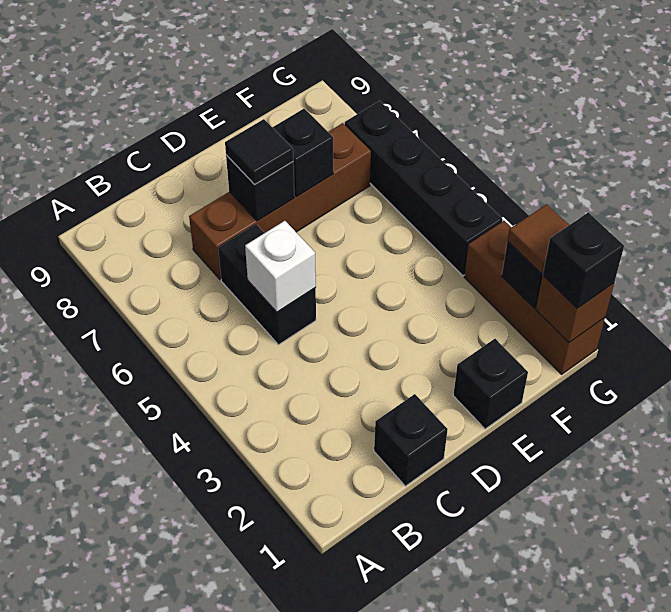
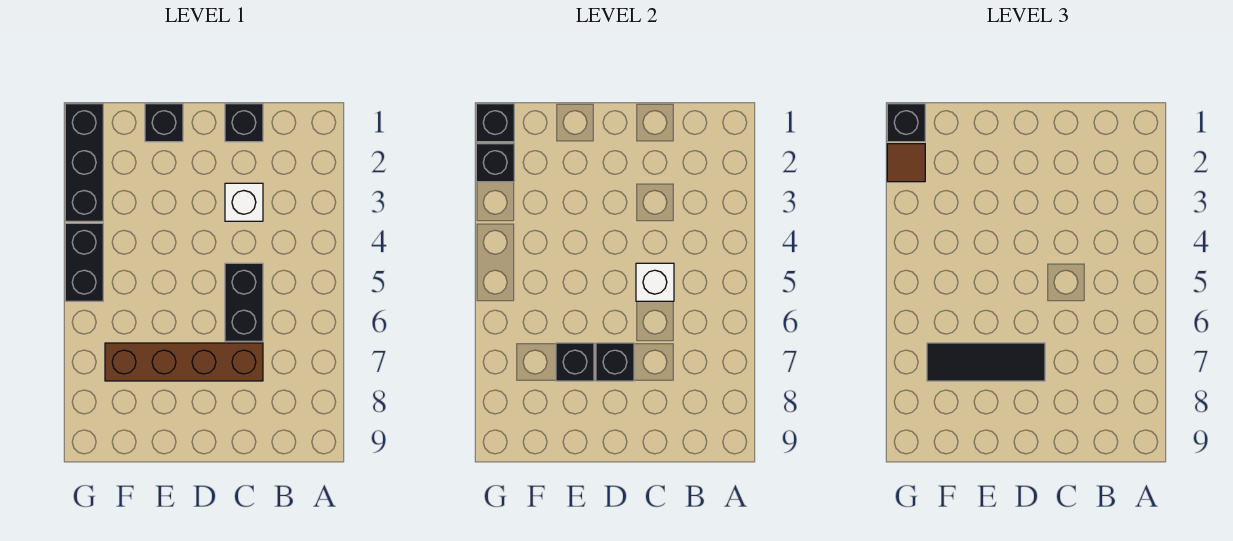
none -> white 1x1 brick [225,183,263,221]
black 1x1 tile [225,119,293,185] -> black 1x3 tile [927,343,1045,381]
brown 1x3 brick [464,221,605,374] -> black 1x3 brick [65,104,103,221]
brown 1x1 brick [536,276,614,342] -> black 1x1 brick [476,104,514,142]
black 1x4 brick [345,101,503,276] -> black 1x2 brick [65,223,103,301]

